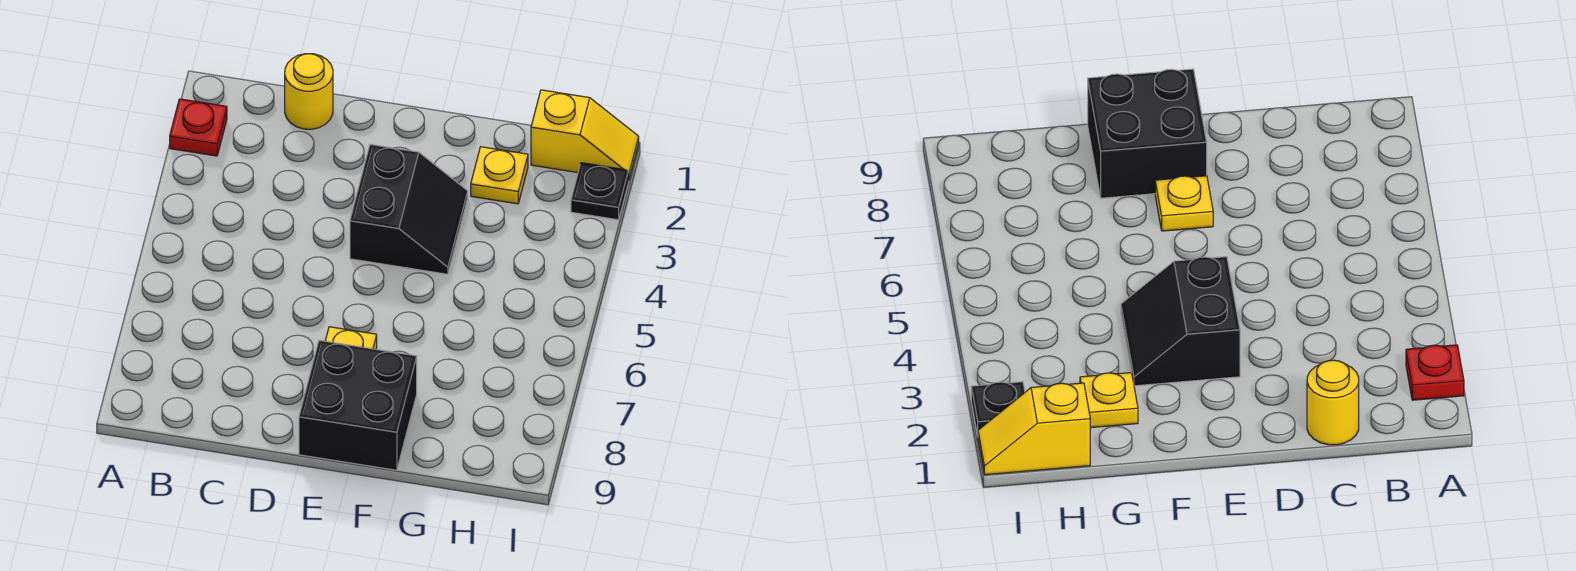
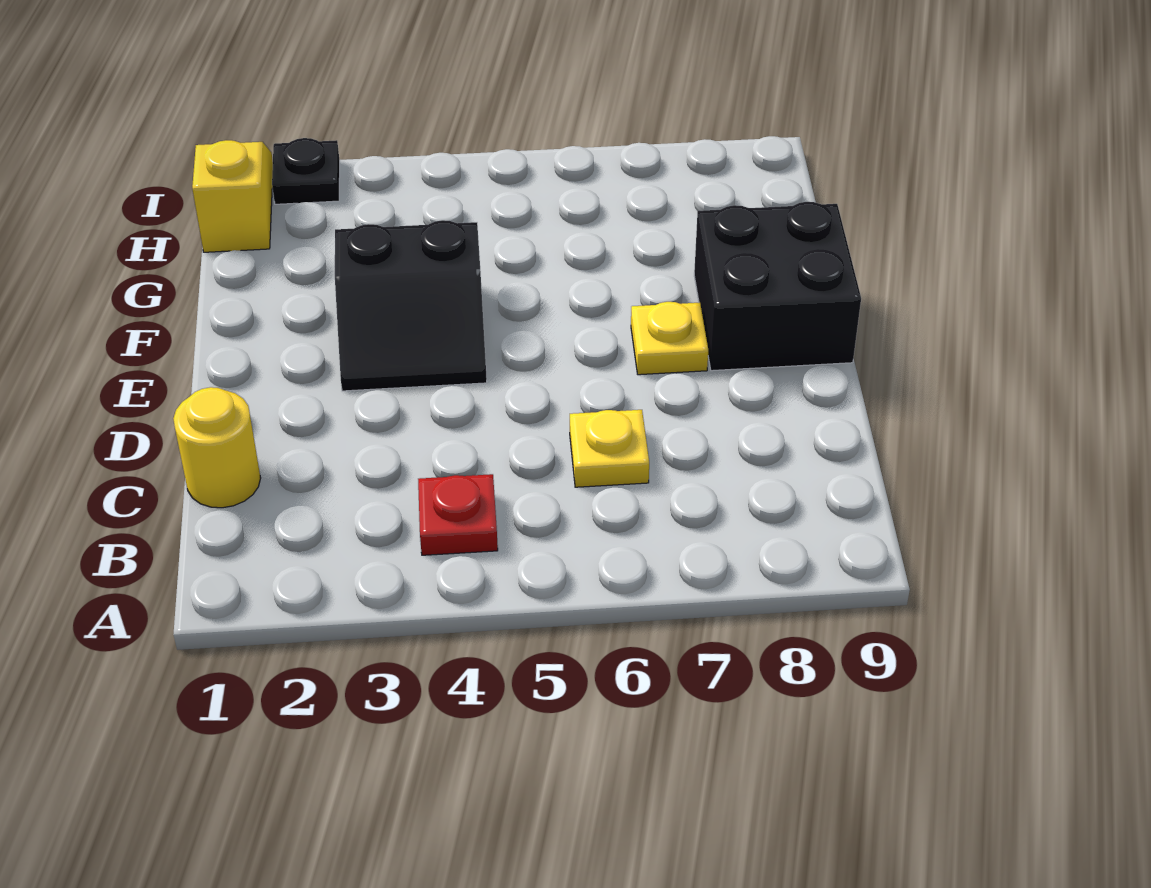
red 1x1 plate [170,99,227,156] -> red 1x1 plate moved to [418,474,498,555]
black 2x2 slope [350,144,468,274] -> black 2x2 slope turned to [335,220,487,391]
yellow 1x1 plate [471,147,528,204] -> yellow 1x1 plate moved to [570,410,649,487]

